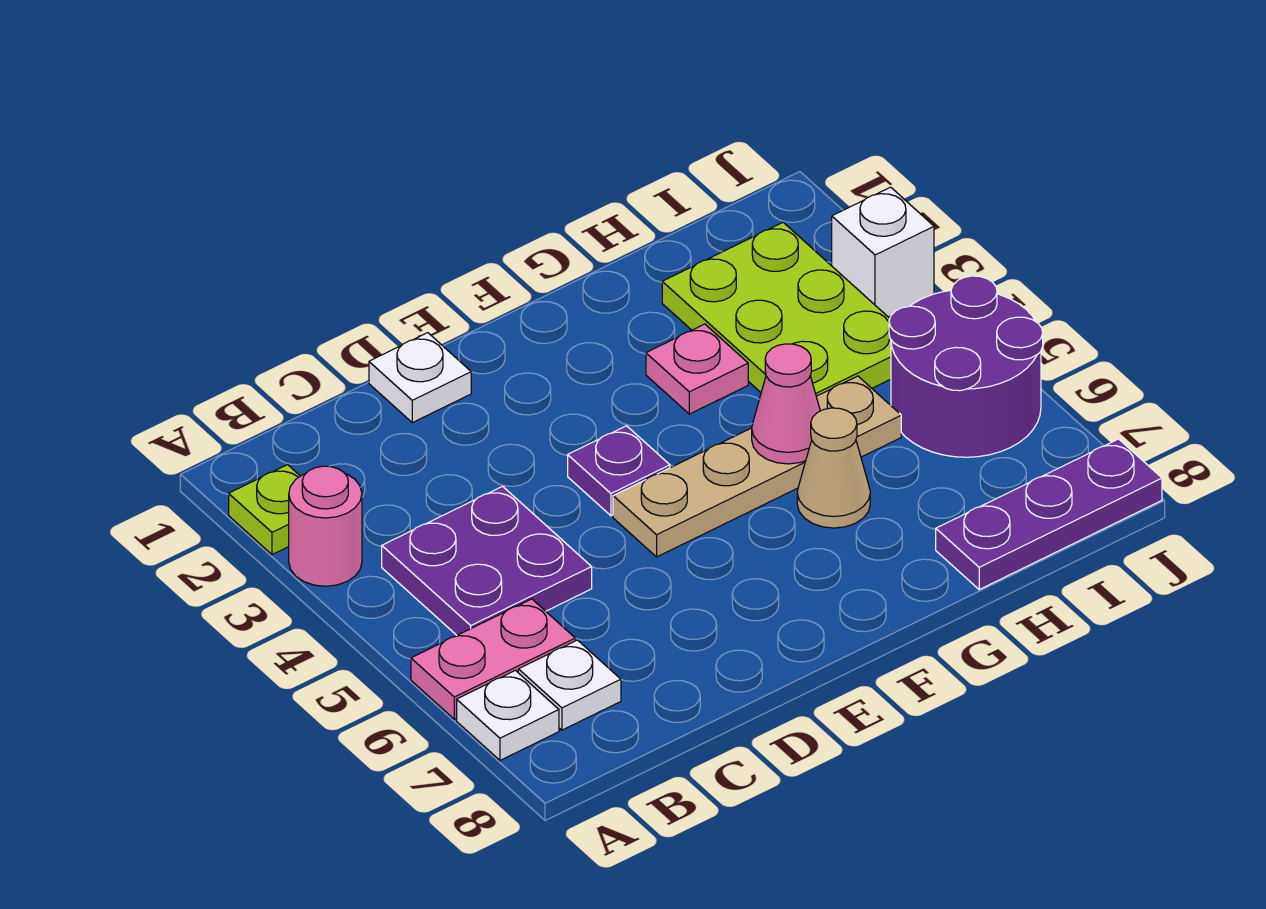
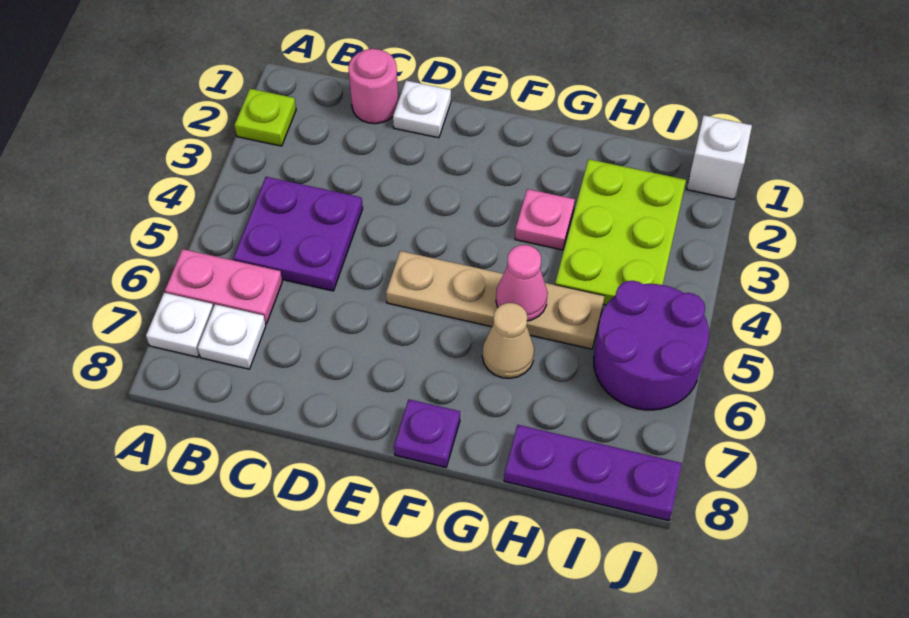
pink 1x1 round brick [289,466,362,586] -> pink 1x1 round brick moved to [348,49,398,124]
purple 1x1 plate [568,426,670,516] -> purple 1x1 plate moved to [394,399,460,467]
white 1x1 brick [832,187,934,317] -> white 1x1 brick moved to [687,115,752,200]

